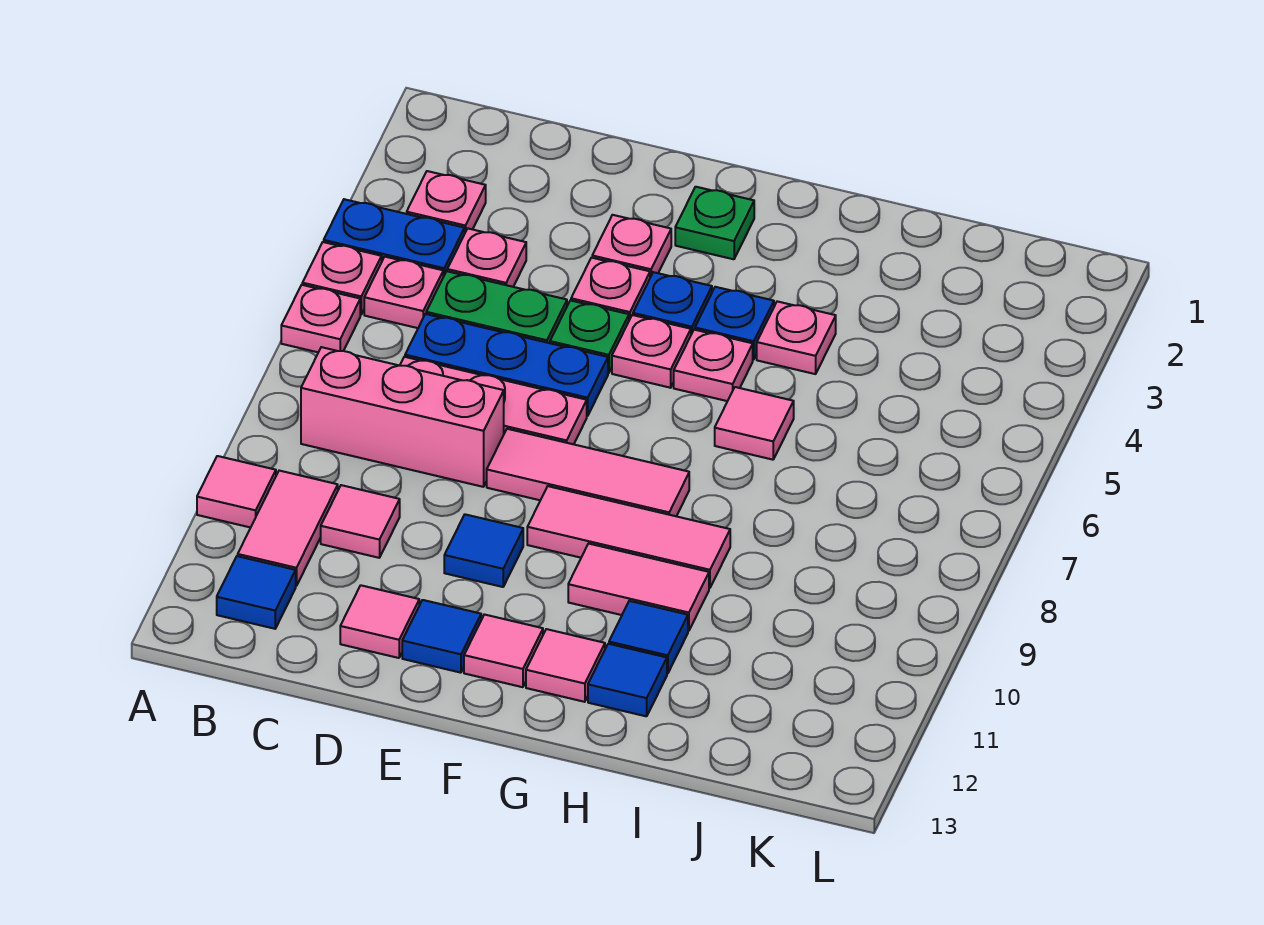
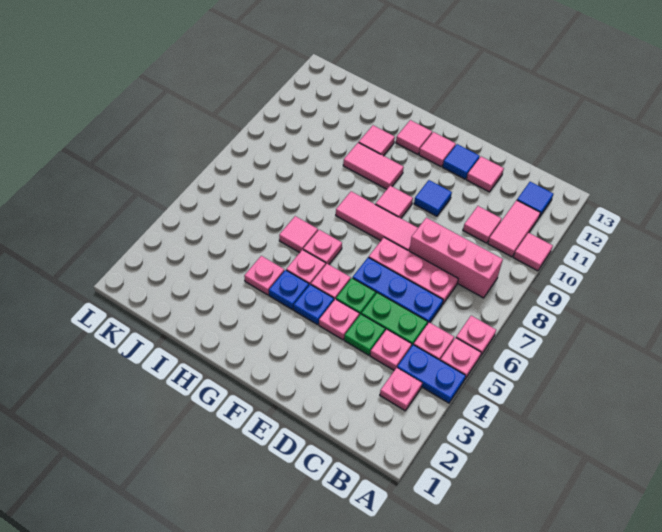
pink 1x1 plate [592,215,671,277] -> pink 1x1 plate moved to [303,230,342,264]
green 1x1 plate [675,187,754,259] -> green 1x1 plate moved to [344,314,385,355]
pink 1x3 tile [527,486,730,588] -> pink 1x1 tile [376,186,413,218]
blue 1x1 tile [609,601,688,674] -> pink 1x1 tile [359,125,395,156]
blue 1x1 tile [588,644,667,716] -> none

